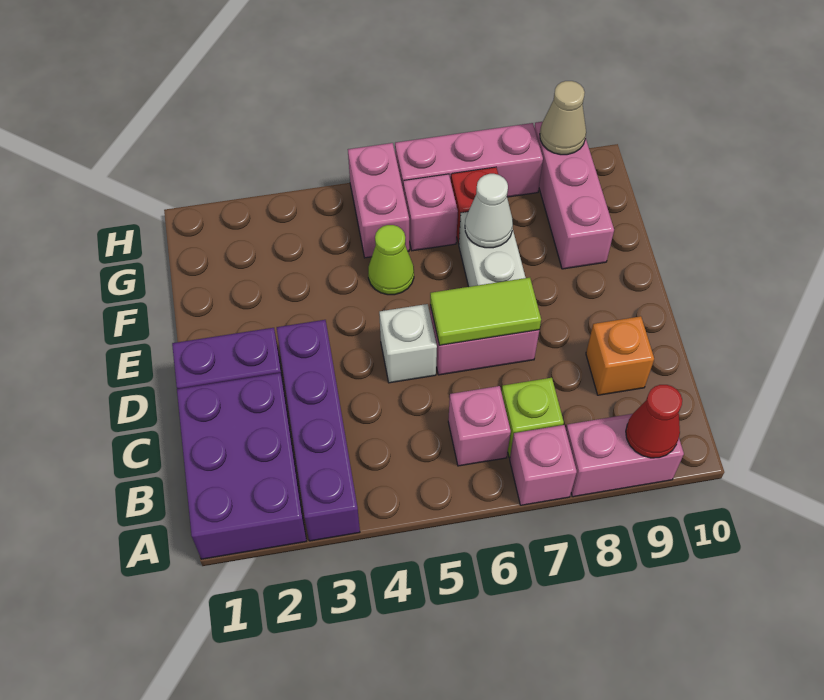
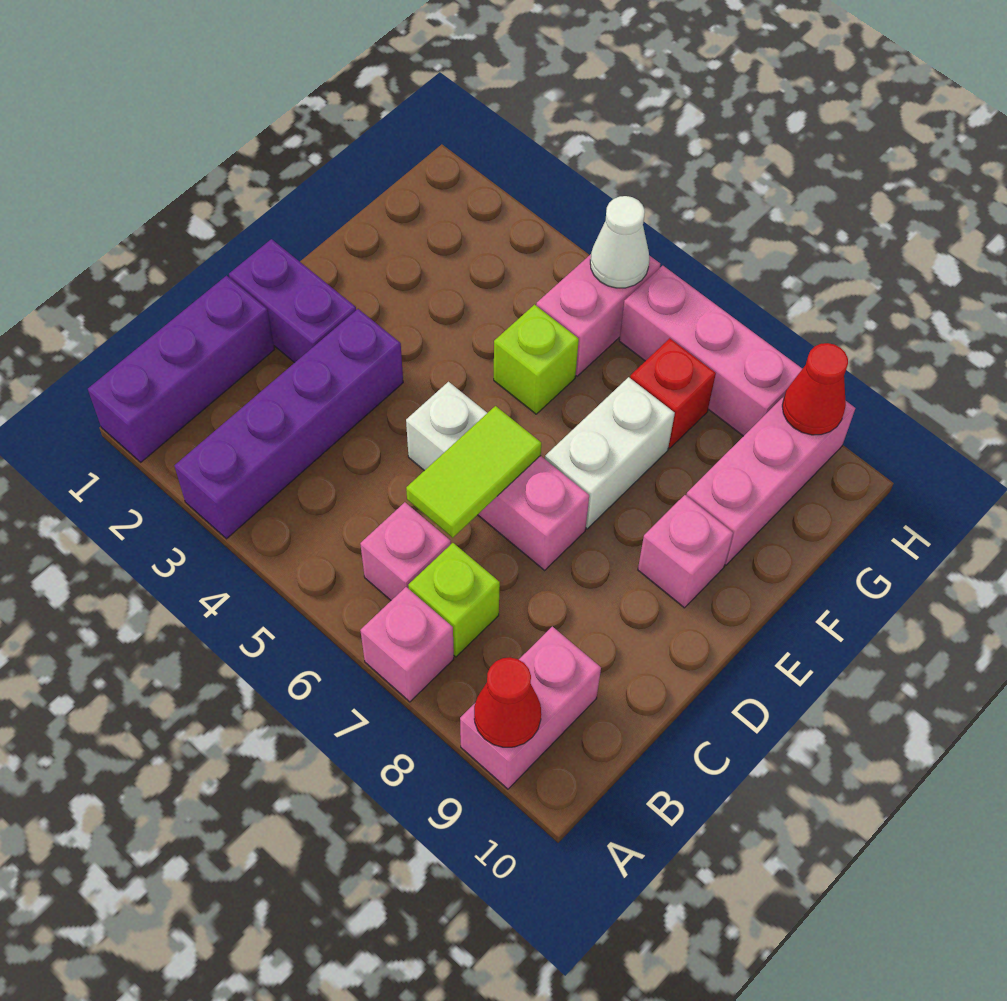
purple 2x3 brick [177,373,306,559] -> purple 1x3 brick [88,276,275,462]
pink 1x2 brick [566,414,684,497] -> pink 1x2 brick turned to [460,626,601,789]
orange 1x1 brick [586,316,654,395] -> none
lime 1x2 tile [430,278,541,345] -> lime 1x2 tile turned to [406,406,541,538]
lime 1x1 cone [368,225,414,295] -> lime 1x1 brick [494,305,579,414]
white 1x1 cone [465,174,513,248] -> white 1x1 cone moved to [590,196,650,288]
pink 1x1 brick [403,174,458,251] -> pink 1x1 brick moved to [638,495,733,608]
tan 1x1 cone [540,81,586,155] -> red 1x1 cone [782,343,848,435]

